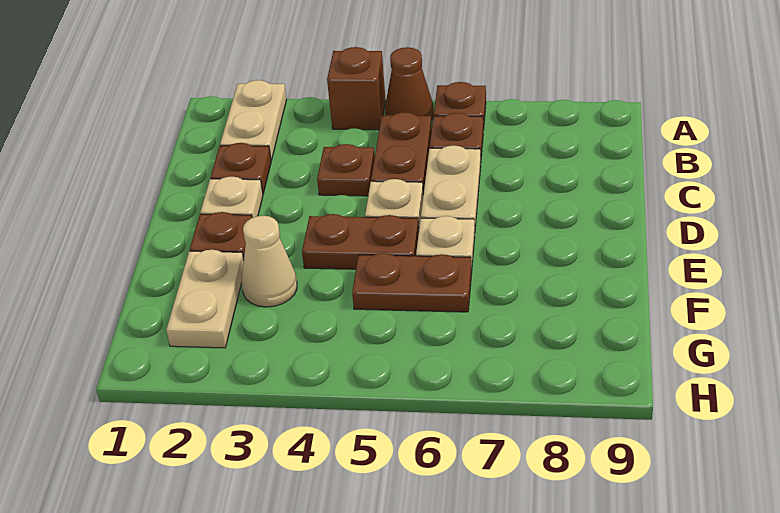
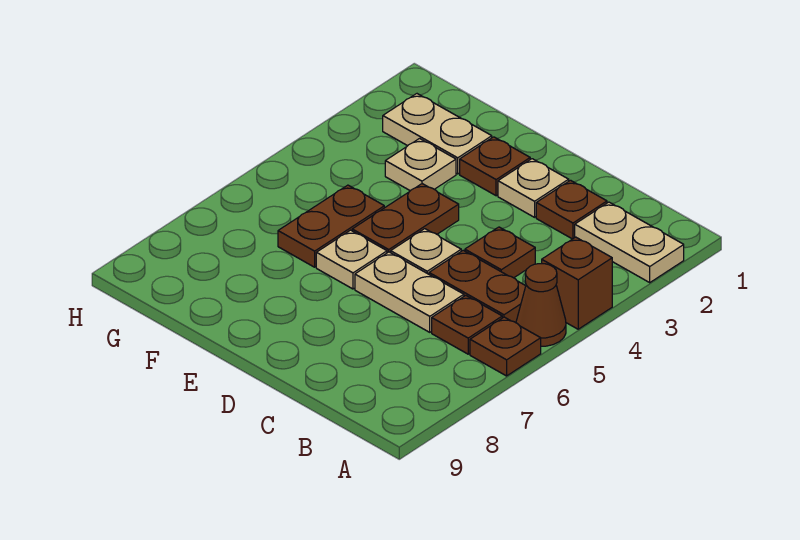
tan 1x1 cone [242,216,297,307] -> tan 1x1 plate [385,139,456,191]

